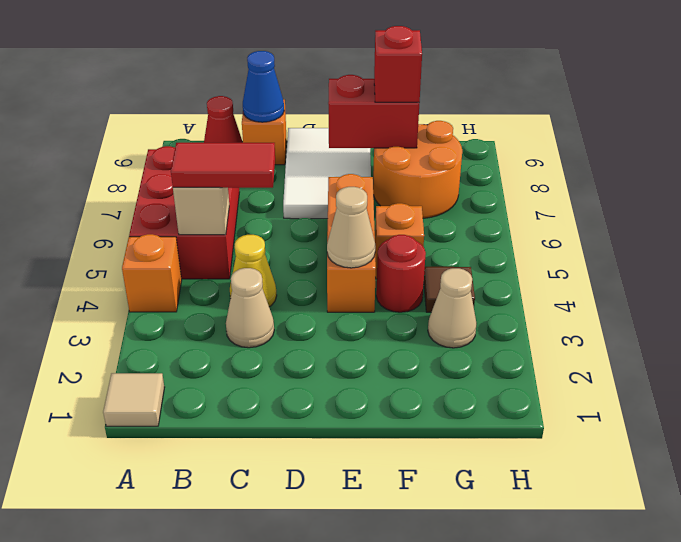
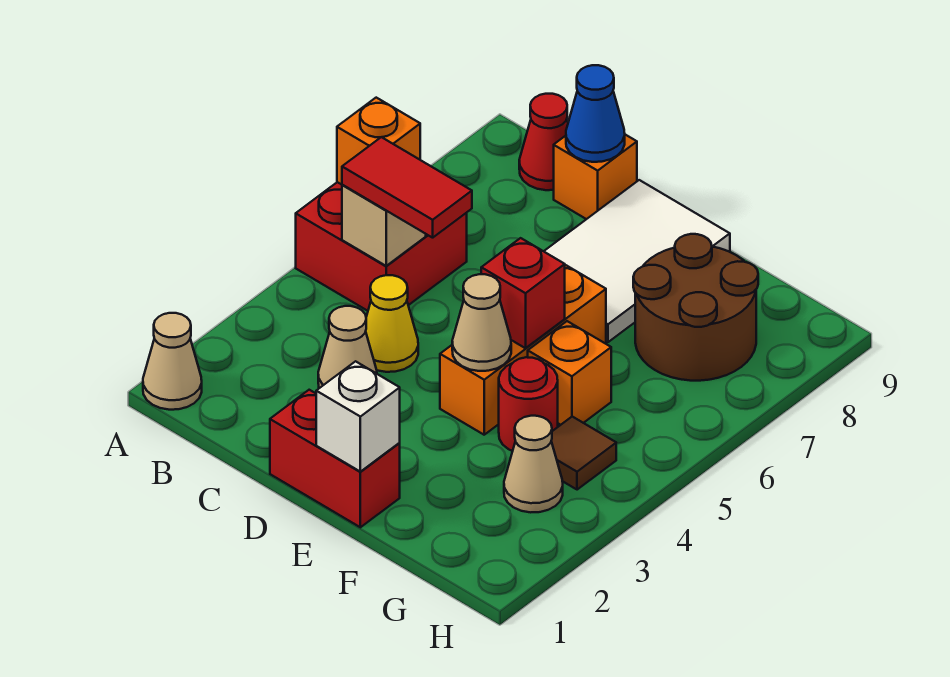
tan 1x1 tile [103,373,165,426] -> tan 1x1 cone [143,313,202,410]
orange 1x1 brick [122,234,182,312] -> orange 1x1 brick moved to [337,98,420,185]
red 2x3 brick [129,146,239,279] -> red 2x2 brick [296,182,467,311]
none -> white 1x1 brick [316,361,400,472]
red 1x2 brick [328,75,419,148] -> red 1x2 brick moved to [270,390,400,527]
orange 2x2 round brick [373,121,462,218] -> brown 2x2 round brick [633,234,758,381]
red 1x1 brick [374,26,422,102] -> red 1x1 brick moved to [481,238,565,348]

